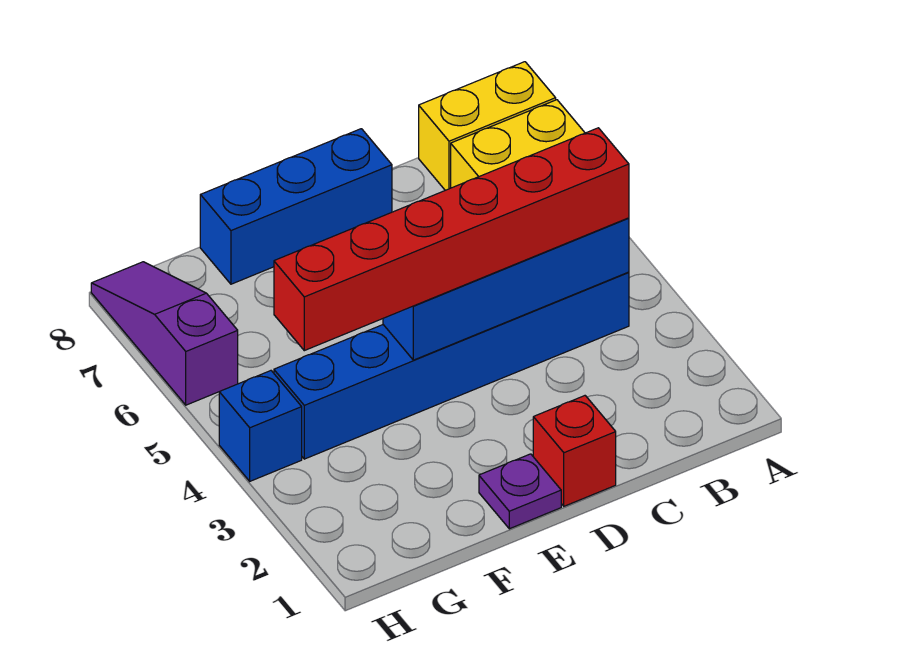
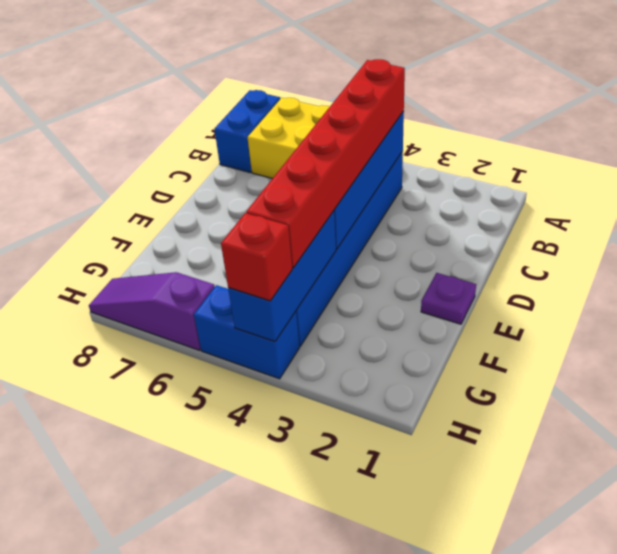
yellow 1x2 brick [419,62,556,190] -> blue 1x2 brick [214,90,280,172]
red 1x1 brick [533,396,616,506] -> red 1x1 brick moved to [221,213,292,301]
blue 1x3 brick [200,129,392,284] -> blue 1x3 brick moved to [228,211,336,341]
blue 1x1 brick [219,371,302,481] -> blue 1x2 brick [194,285,300,379]

